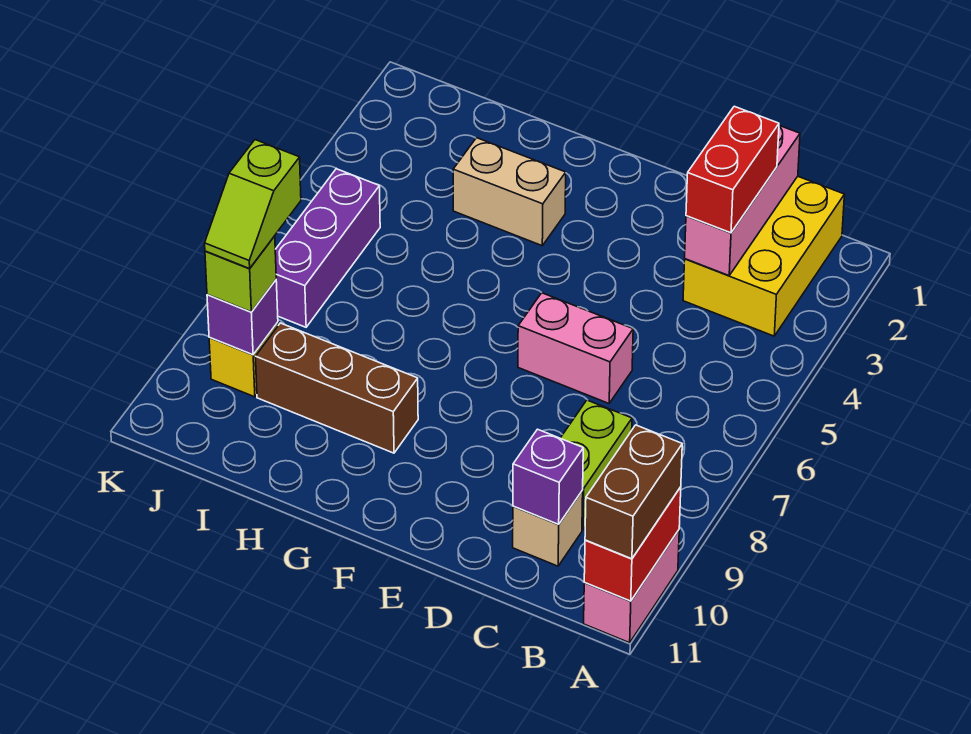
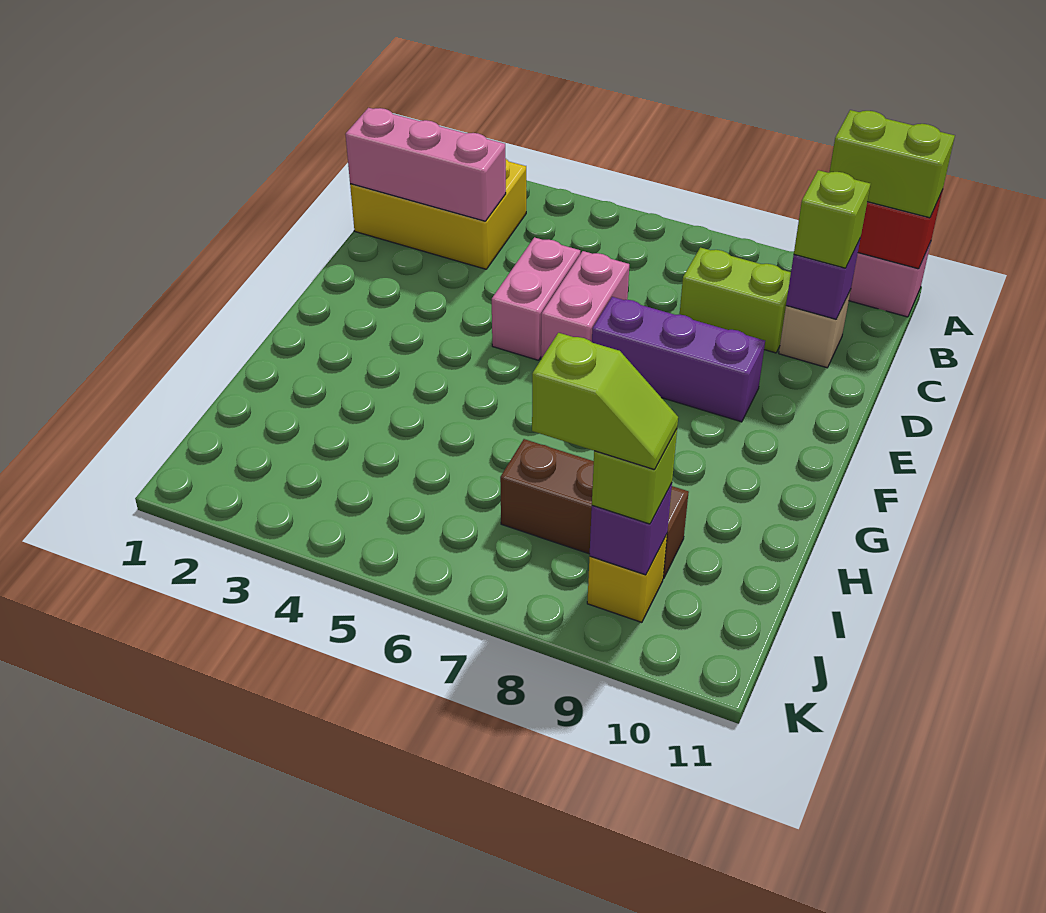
brown 1x2 brick [585,425,682,559] -> lime 1x2 brick [830,110,955,218]
red 1x2 brick [686,106,779,233] -> none
none -> lime 1x1 brick [794,170,870,268]
none -> pink 1x2 brick [492,237,580,360]
tan 1x2 brick [453,138,566,246] -> none
brown 1x3 brick [255,323,418,453] -> brown 1x3 brick turned to [500,439,689,579]
purple 1x3 brick [275,169,380,327] -> purple 1x3 brick moved to [592,297,765,422]

